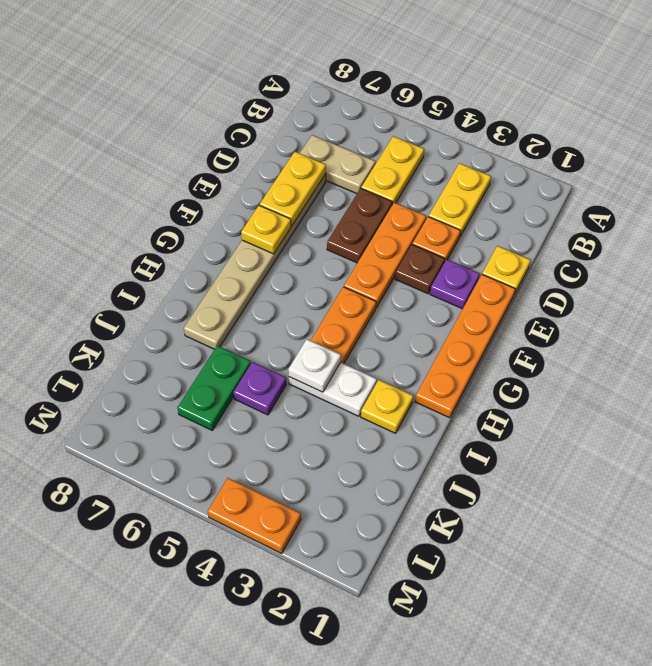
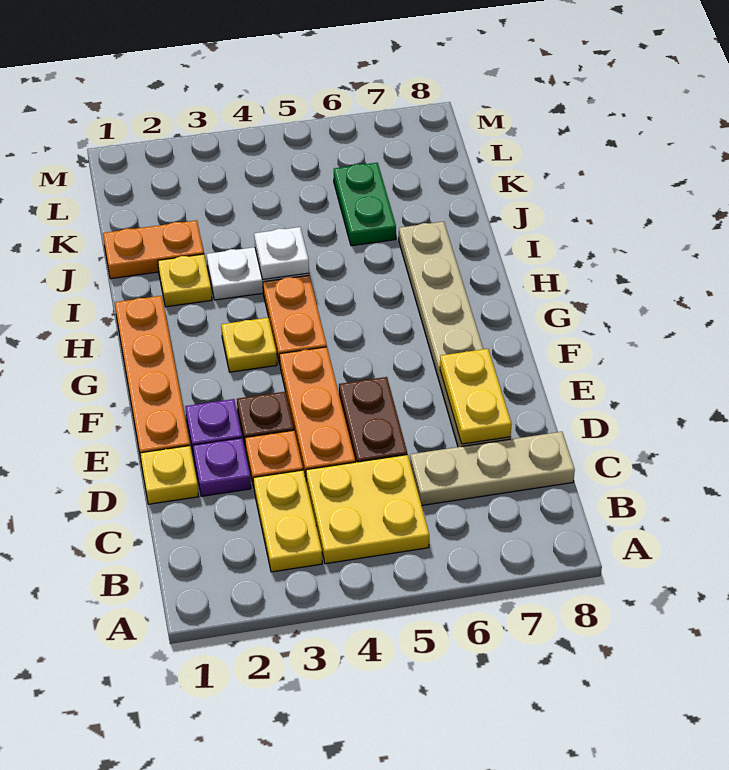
yellow 1x2 plate [361,136,424,205] -> yellow 2x2 plate [306,455,429,564]
tan 1x2 plate [300,135,375,194] -> tan 1x3 plate [410,432,575,505]
yellow 1x1 plate [241,205,291,254] -> yellow 1x1 plate moved to [221,318,277,372]
purple 1x1 plate [233,362,286,415] -> purple 1x1 plate moved to [193,438,251,496]
orange 1x2 plate [208,478,301,553] -> orange 1x2 plate moved to [103,220,204,279]

